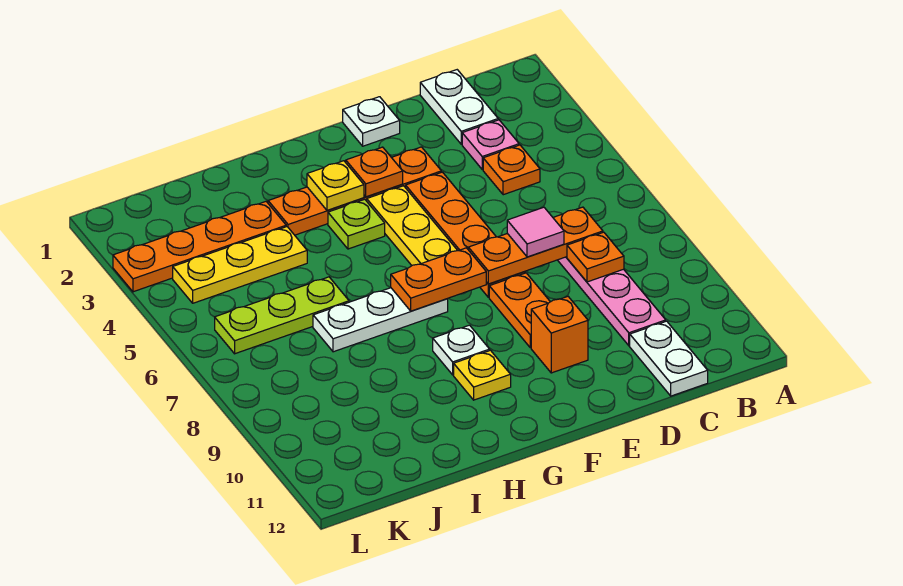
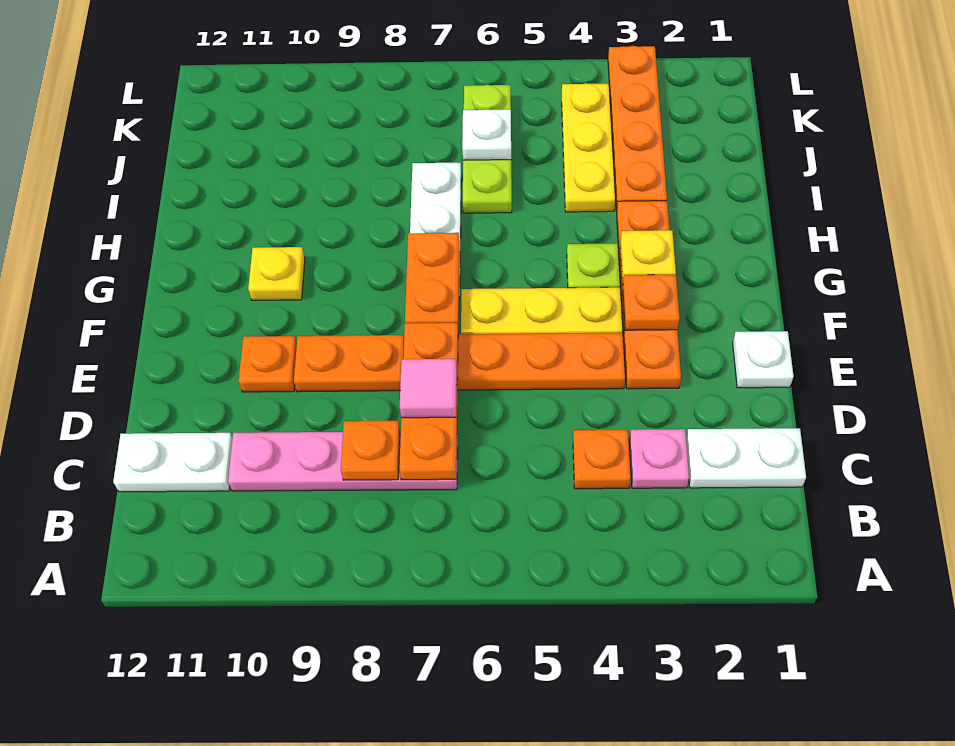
orange 1x1 brick [531,297,588,373] -> orange 1x1 plate [239,336,297,392]
white 1x1 plate [433,325,490,375] -> white 1x1 plate moved to [462,109,511,160]

